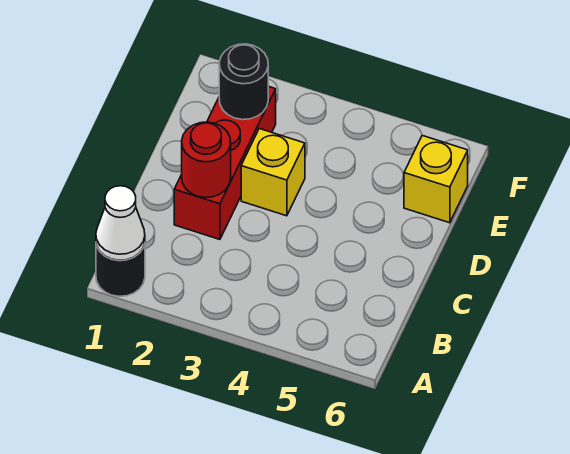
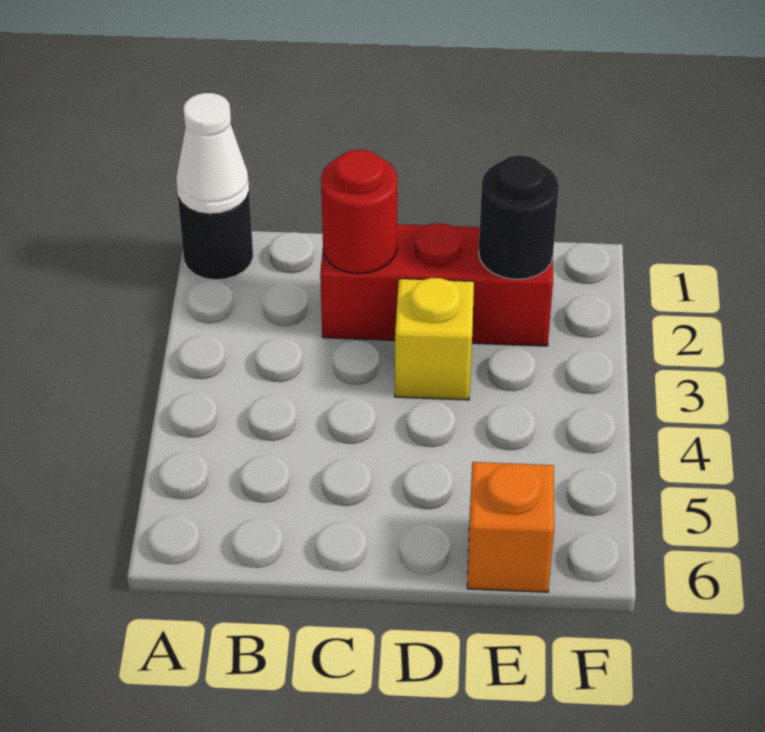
yellow 1x1 brick [404,136,468,223] -> orange 1x1 brick [467,462,554,592]

